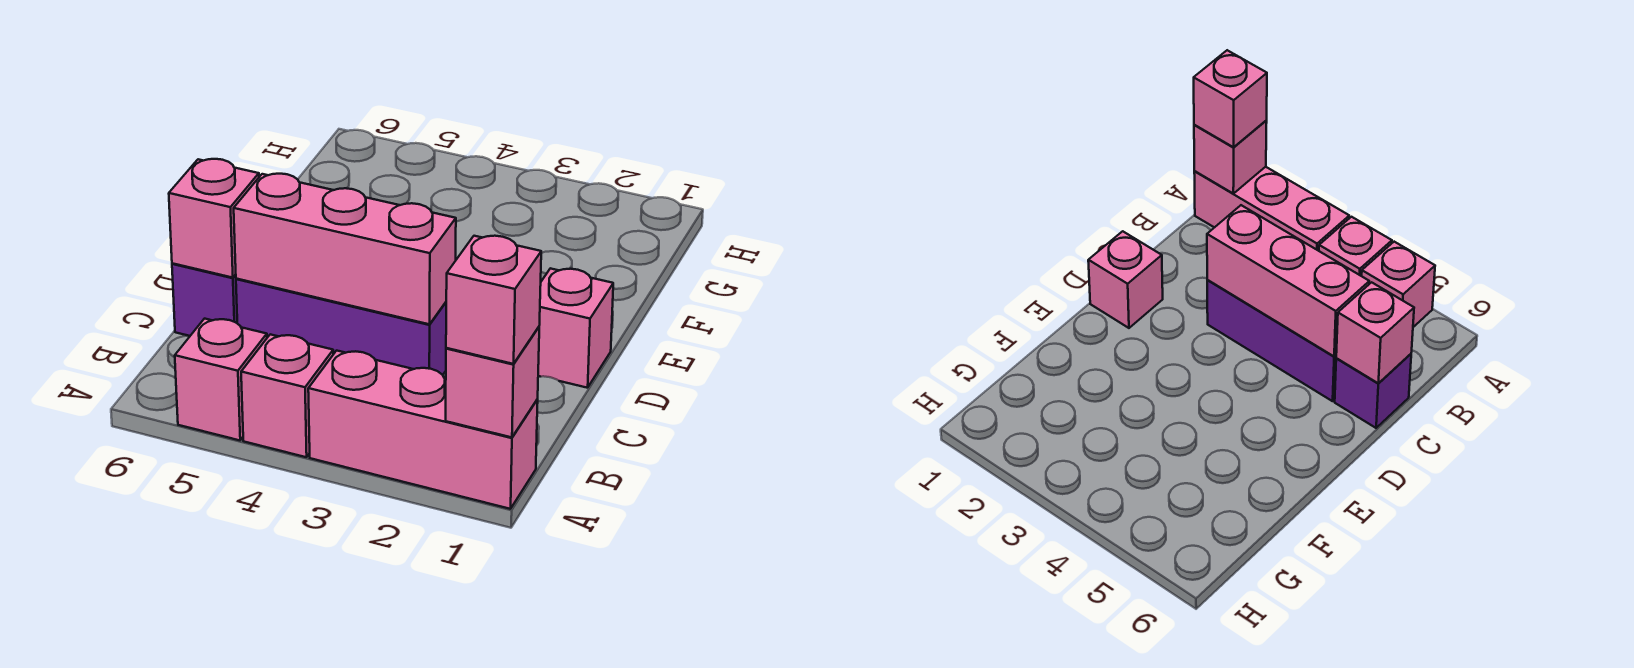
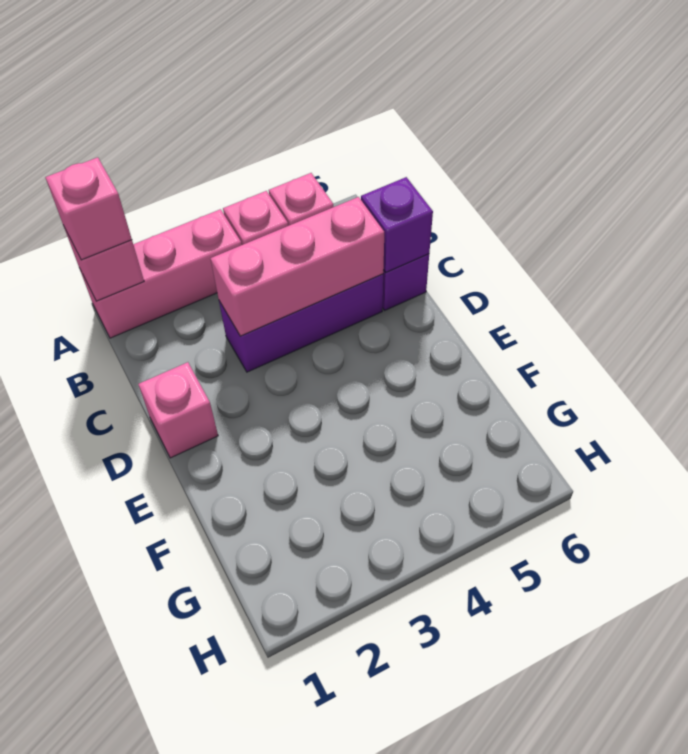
pink 1x1 brick [169,159,259,278] -> purple 1x1 brick [361,177,433,272]

